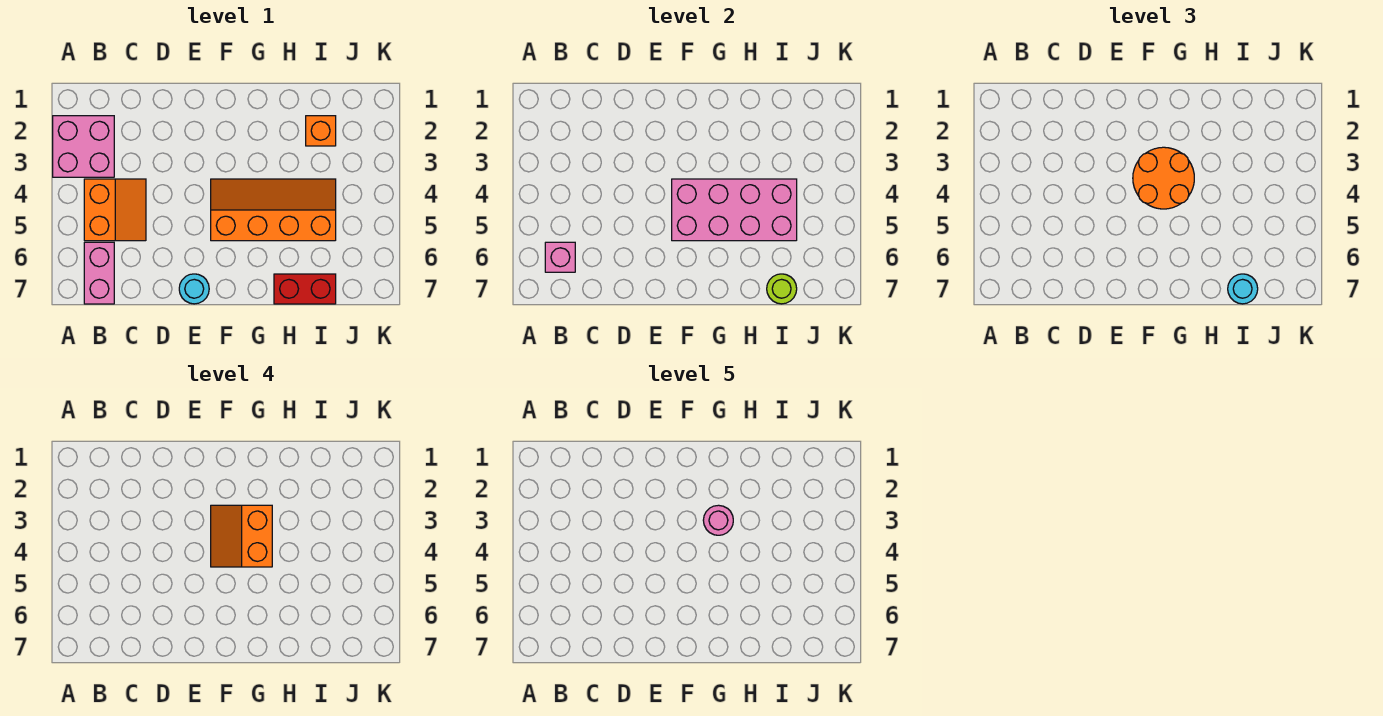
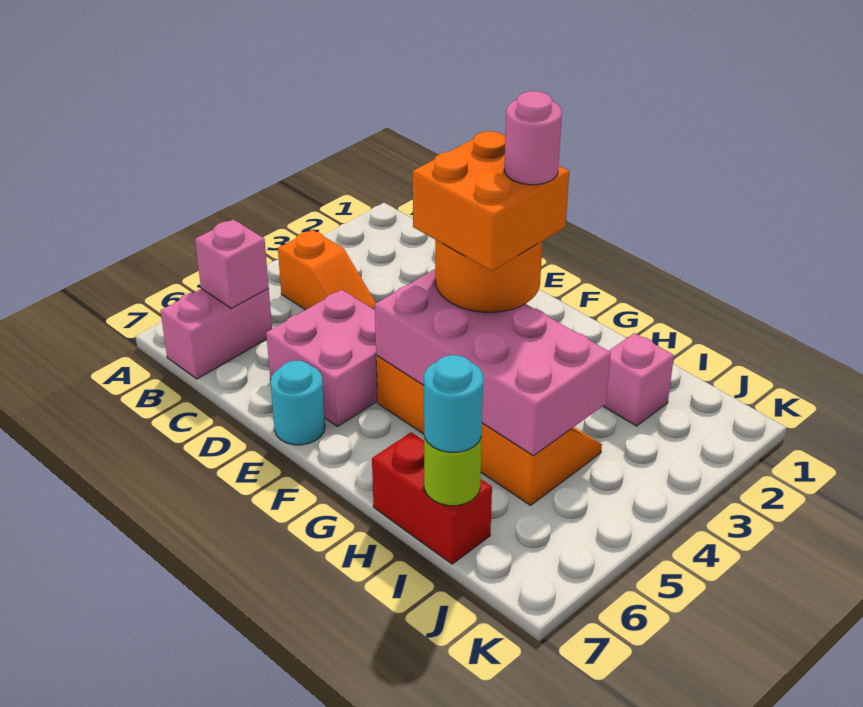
pink 2x2 brick [53,116,114,177] -> pink 2x2 brick moved to [266,290,378,427]
orange 2x2 slope [84,179,146,241] -> orange 1x2 slope [278,230,376,310]
orange 2x2 slope [211,505,272,567] -> orange 2x2 brick [413,131,569,271]
orange 1x1 brick [306,116,336,146] -> pink 1x1 brick [603,333,674,426]

